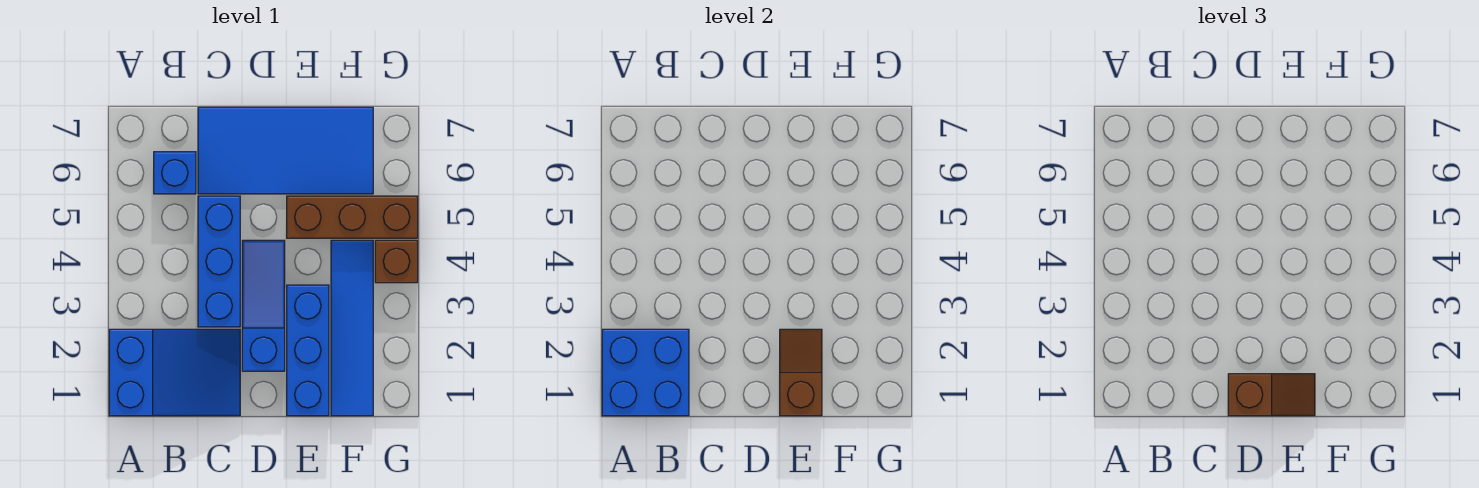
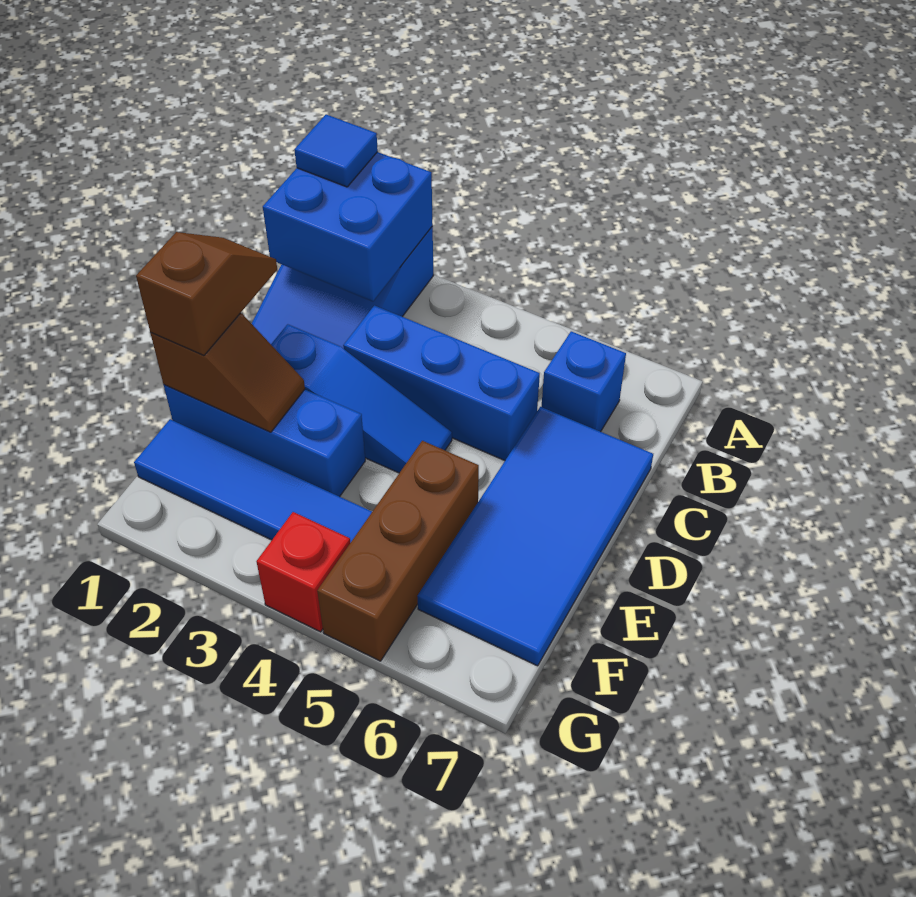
none -> blue 1x1 tile [294,114,378,187]
brown 1x2 slope [1228,374,1315,416] -> brown 1x2 slope turned to [136,232,277,355]
brown 1x1 brick [375,240,418,283] -> red 1x1 brick [257,512,350,632]

